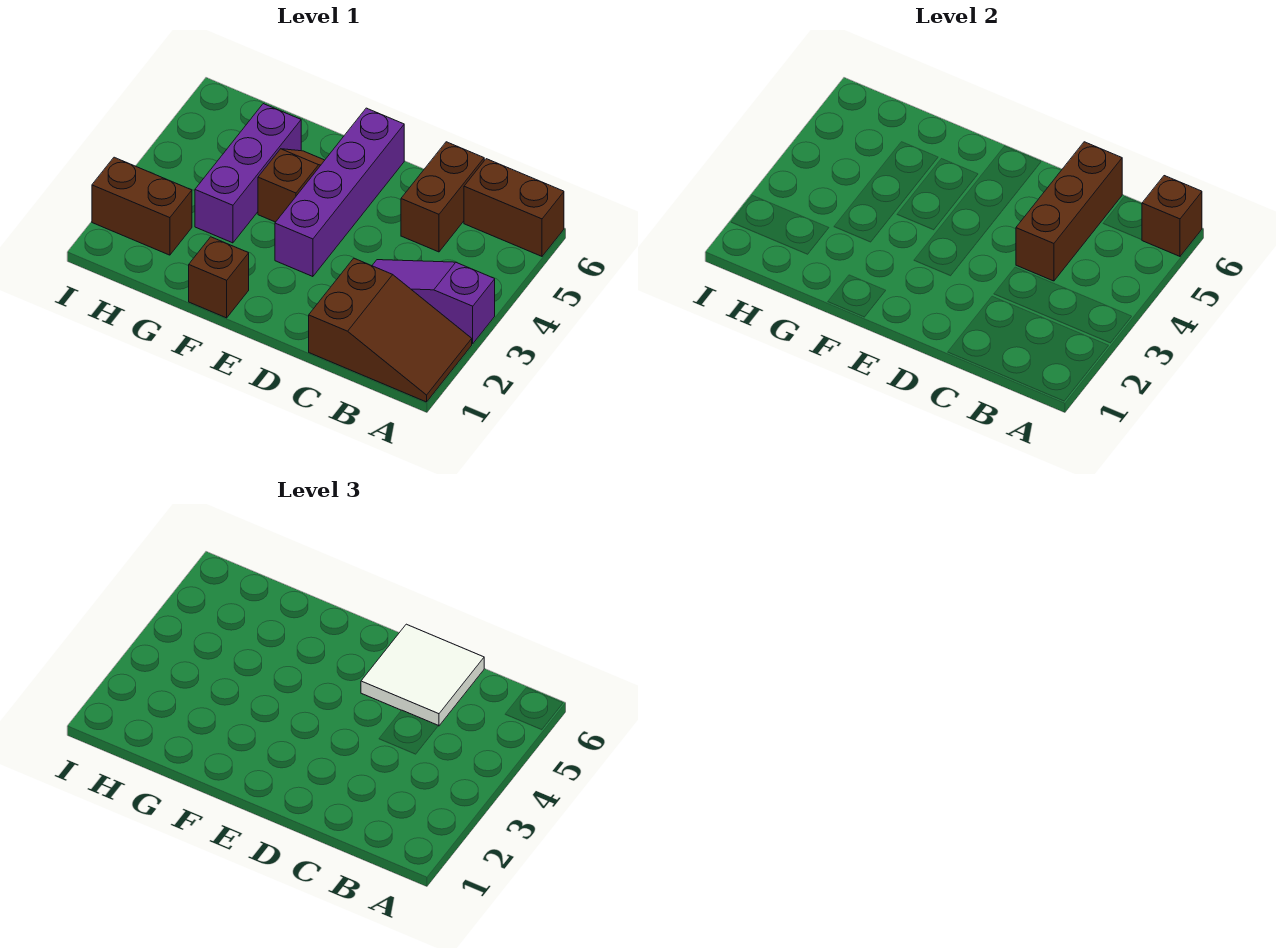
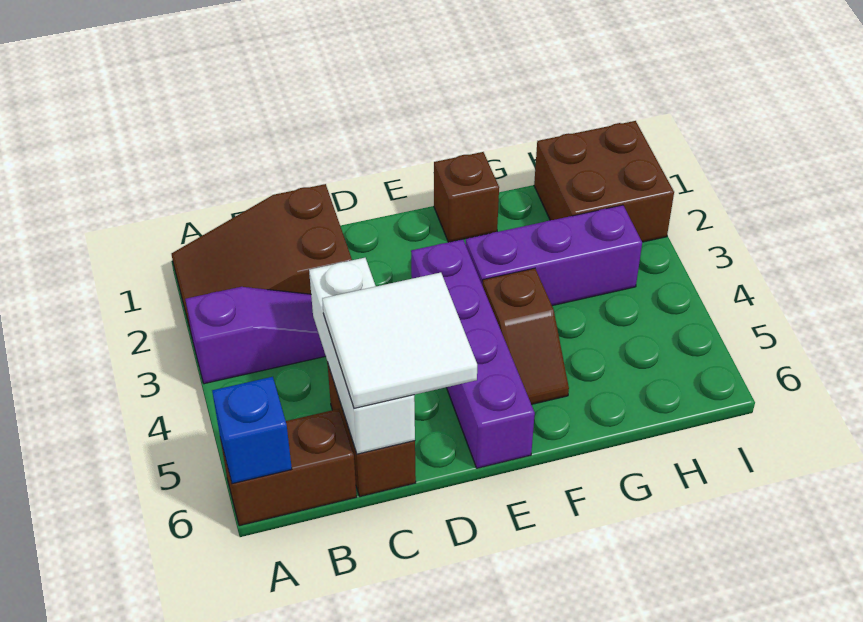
brown 1x1 brick [1142,176,1202,256] -> blue 1x1 brick [212,377,292,484]
brown 1x3 brick [1016,142,1122,281] -> white 1x3 brick [309,258,415,454]
purple 1x3 brick [195,104,301,243] -> purple 1x3 brick turned to [466,205,642,306]
brown 1x2 brick [92,157,192,255] -> brown 2x2 brick [534,121,674,242]

